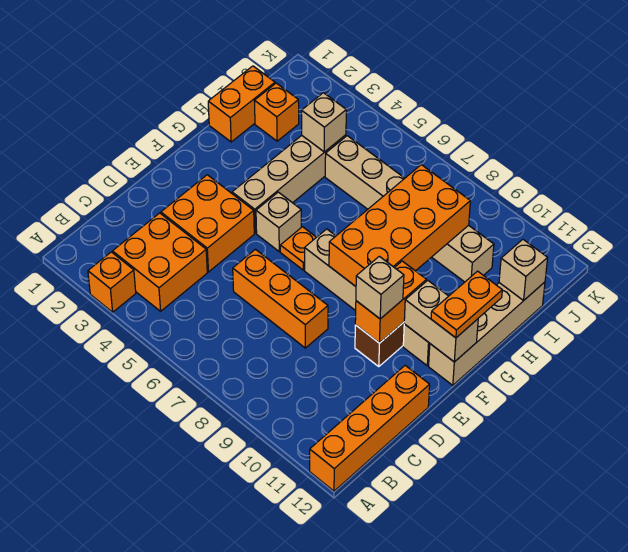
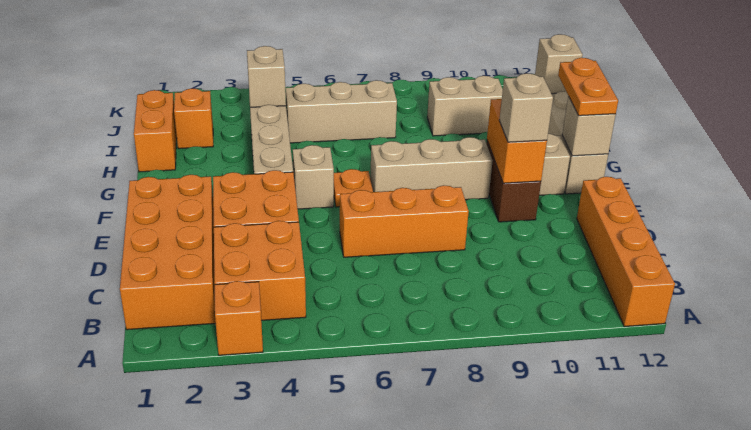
orange 2x4 brick [329,165,470,286] -> orange 2x4 brick moved to [120,175,216,330]
tan 1x2 brick [404,280,478,362] -> tan 1x1 brick [562,96,616,156]

